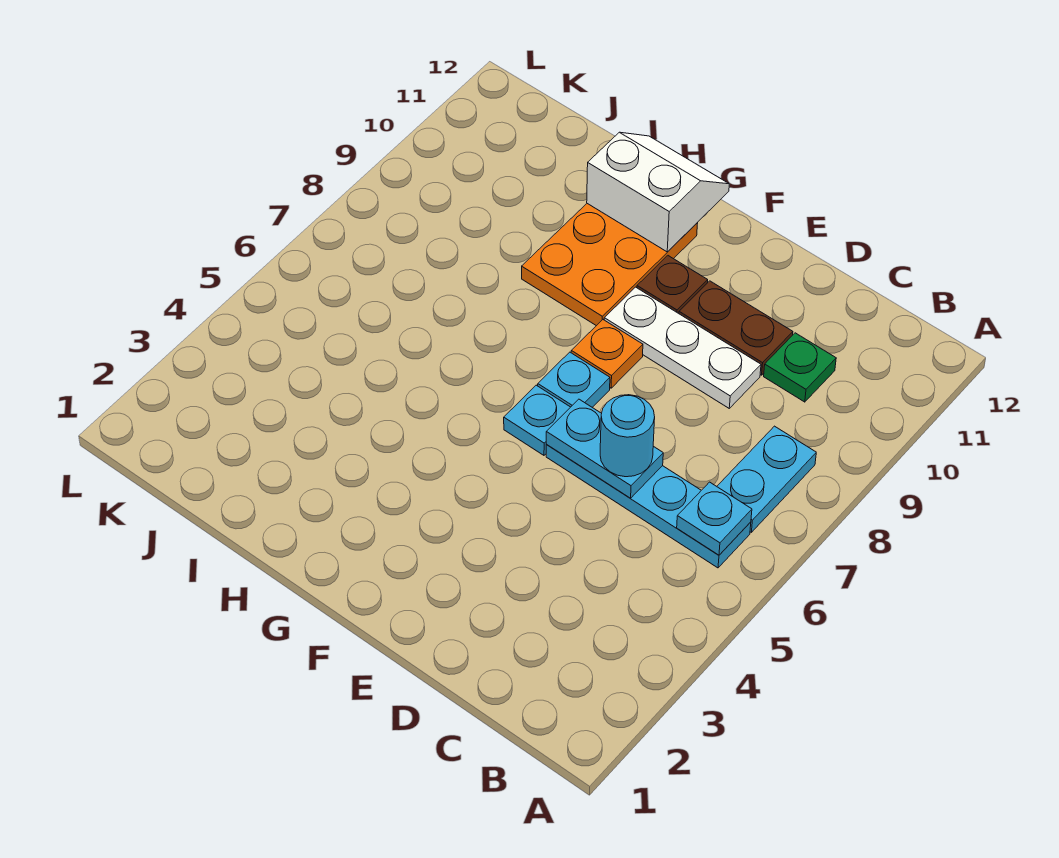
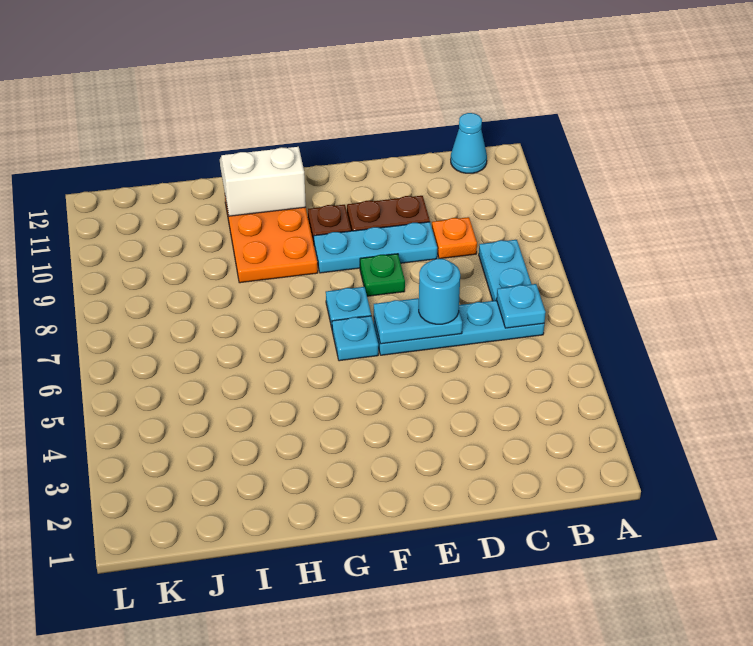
none -> cyan 1x1 cone [451,113,487,173]
green 1x1 plate [764,333,836,402] -> green 1x1 plate moved to [360,254,405,296]
white 1x3 plate [604,287,761,408] -> cyan 1x3 plate [314,222,437,273]
orange 1x1 plate [571,320,643,388] -> orange 1x1 plate moved to [432,217,477,259]

